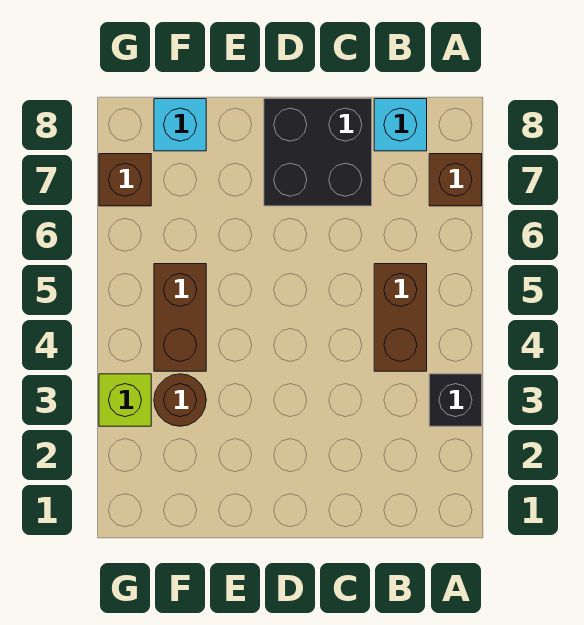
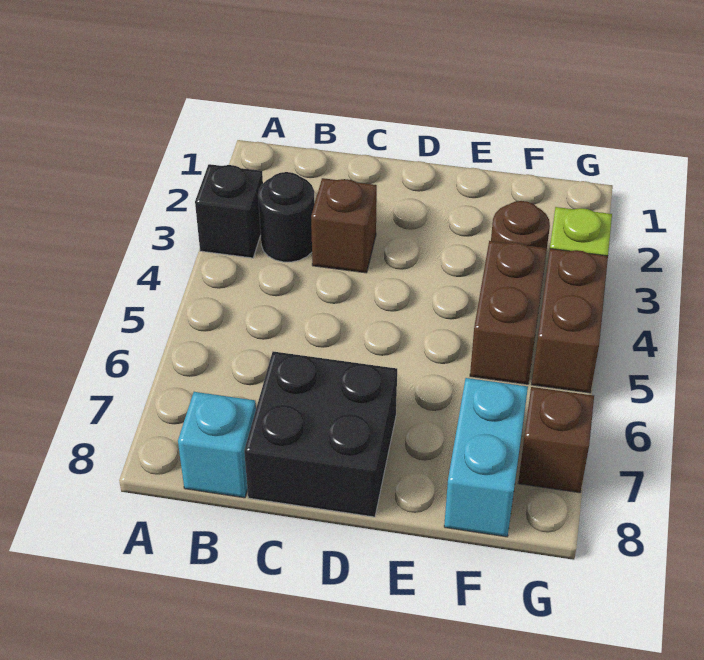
brown 1x1 brick [429,154,482,206] -> brown 1x1 brick moved to [311,178,377,273]
none -> black 1x1 round brick [258,172,315,262]
brown 1x2 brick [374,264,427,371] -> brown 1x2 brick moved to [531,249,608,393]
cyan 1x1 brick [154,99,206,151] -> cyan 1x2 brick [444,378,528,537]

